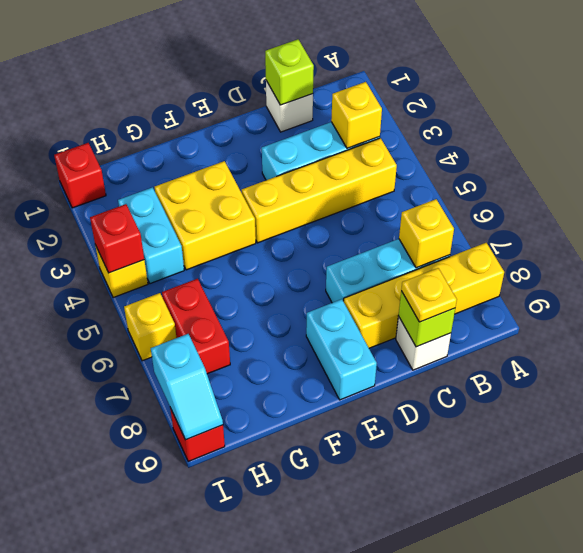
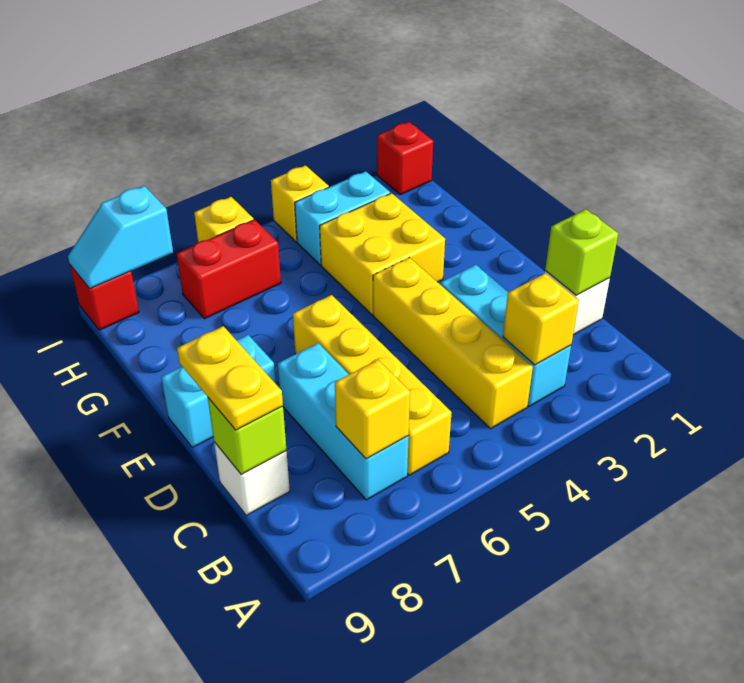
yellow 1x4 brick [344,243,504,348] -> yellow 1x4 brick moved to [293,295,452,475]
yellow 1x1 plate [401,268,457,322] -> yellow 1x2 plate [177,326,283,430]
red 1x1 brick [90,204,144,273] -> none

